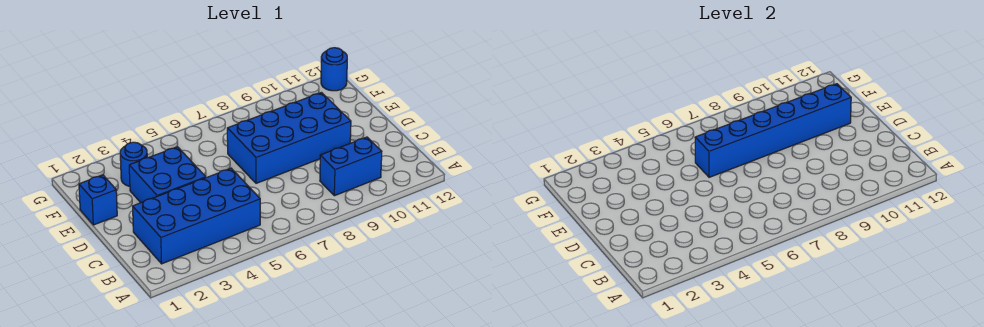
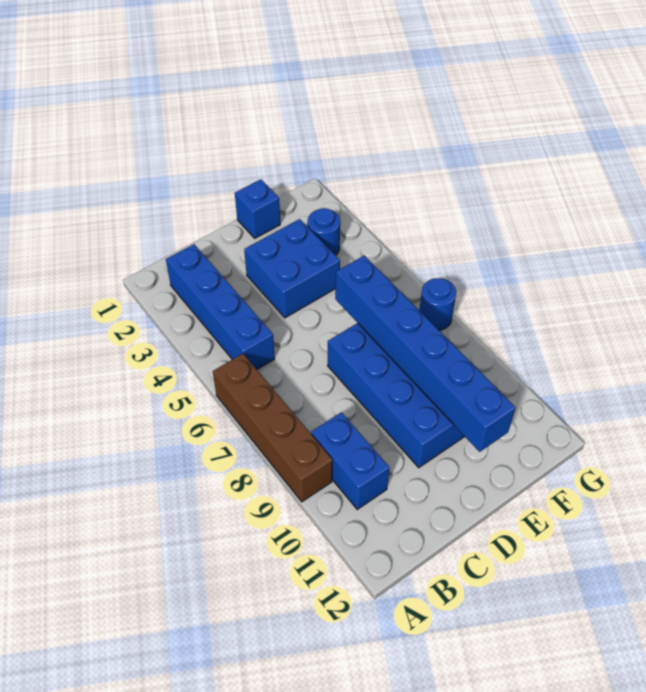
none -> brown 1x4 brick [213,354,332,502]
blue 2x4 brick [133,168,260,264] -> blue 1x4 brick [166,244,275,369]
blue 1x1 round brick [321,48,347,91] -> blue 1x1 round brick moved to [419,278,456,330]

